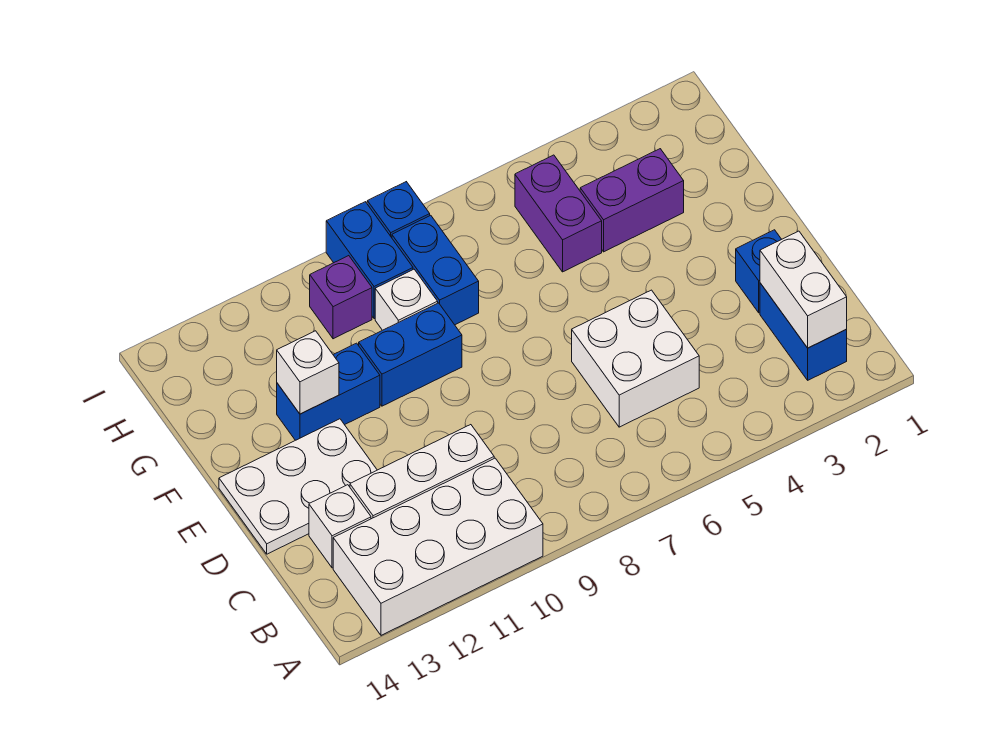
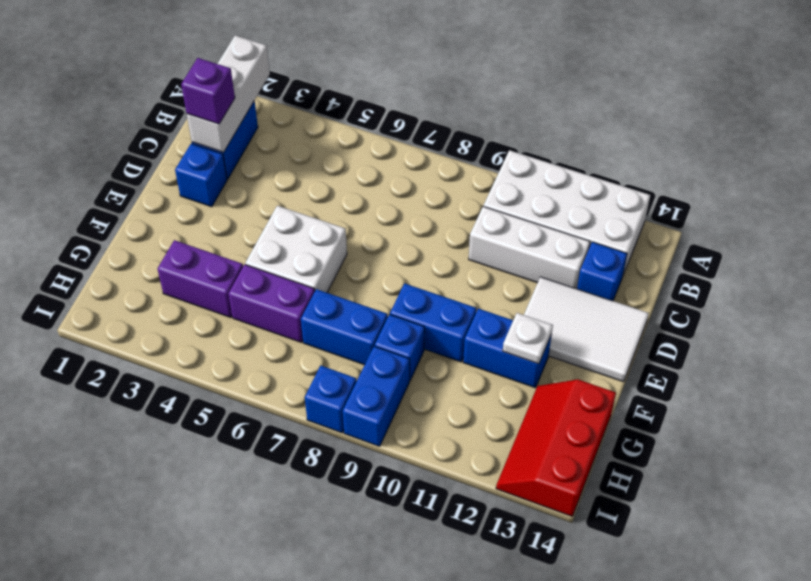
white 1x2 brick [760,231,847,348] -> white 1x3 brick [187,35,270,152]
white 2x2 brick [572,290,699,427] -> white 2x2 brick moved to [245,206,347,293]
white 1x1 brick [309,485,371,568] -> blue 1x1 brick [577,242,627,301]
white 2x3 plate [219,419,377,554] -> white 2x3 tile [524,277,649,382]
white 1x1 brick [277,331,339,414] -> white 1x1 plate [503,313,553,364]
purple 1x2 brick [515,155,602,272] -> purple 1x2 brick turned to [228,264,315,342]
blue 1x2 brick [392,215,479,325] -> blue 1x2 brick turned to [301,289,388,365]
white 1x1 brick [375,269,438,330] -> blue 1x1 brick [375,314,425,381]
none -> red 2x3 slope [496,379,616,516]
purple 1x1 brick [310,256,372,339] -> purple 1x1 brick moved to [181,58,235,124]

